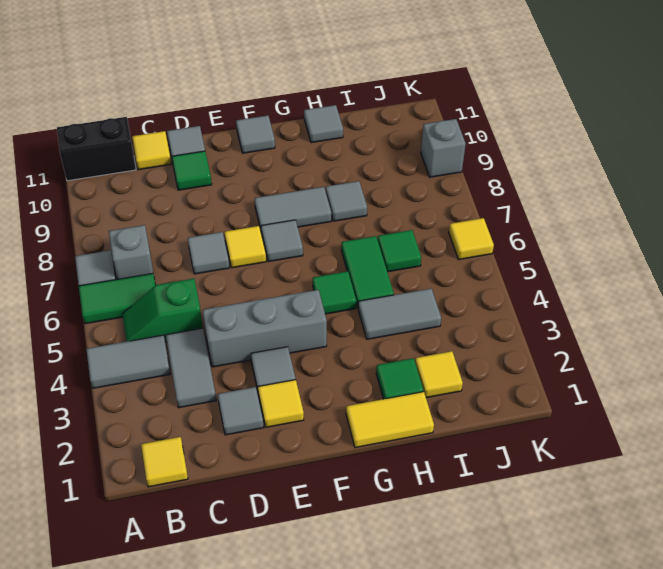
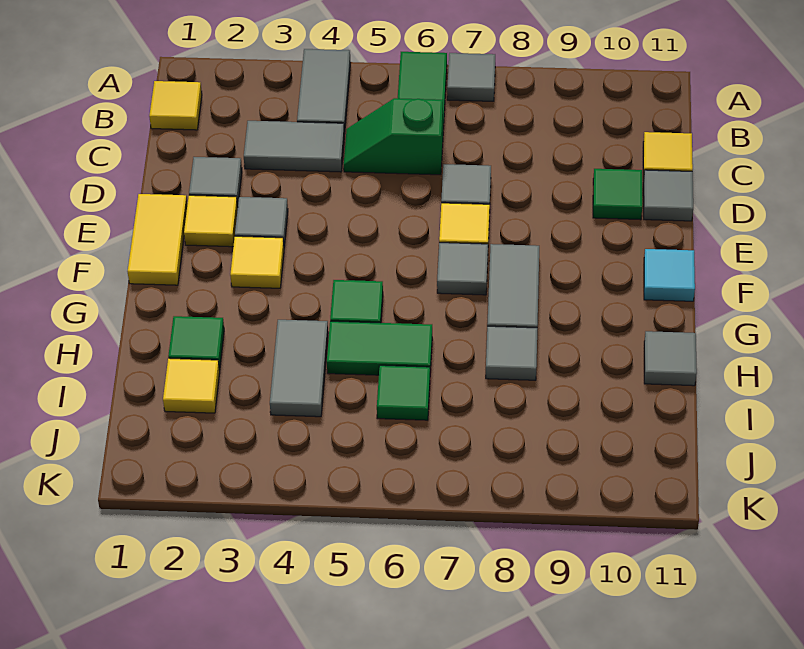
black 1x2 brick [57,117,136,181] -> none
green 1x2 slope [122,279,203,342] -> green 1x2 slope turned to [344,98,443,175]
grey 1x1 brick [109,225,153,279] -> none
grey 1x3 brick [203,290,327,367] -> none
grey 1x1 tile [236,115,275,153] -> cyan 1x1 tile [644,249,695,301]
yellow 1x2 tile [346,392,434,448] -> yellow 1x2 tile moved to [127,194,187,285]
yellow 1x1 tile [449,218,494,260] -> yellow 1x1 tile moved to [230,236,284,288]
grey 1x1 brick [421,119,466,177] -> none

